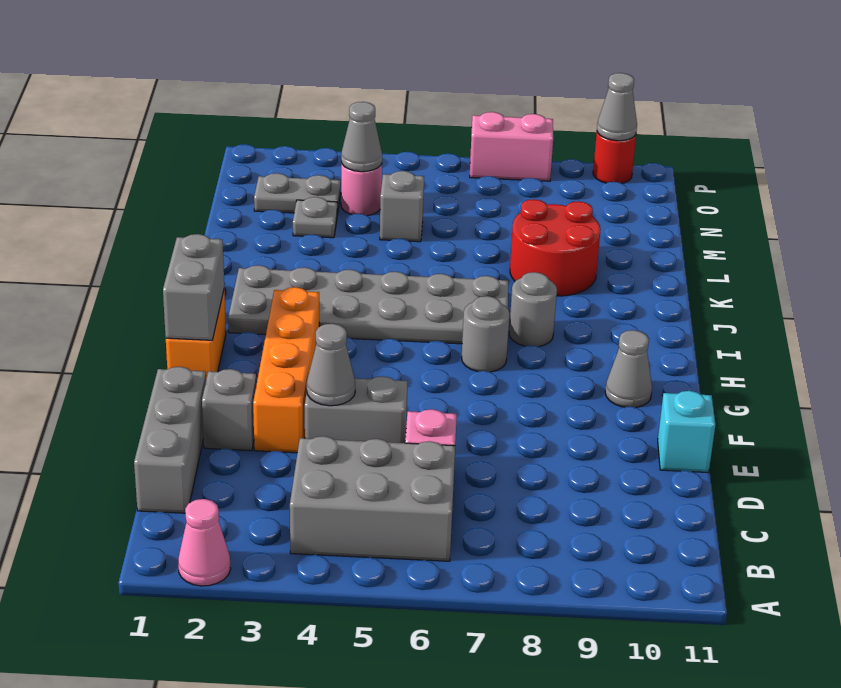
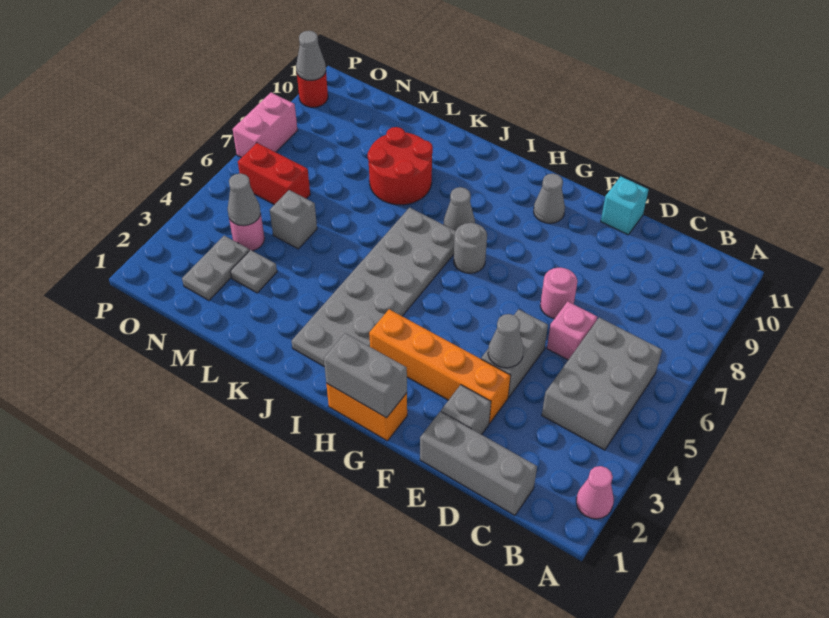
none -> pink 1x1 round brick [540,268,577,319]
grey 1x1 round brick [509,272,557,347] -> grey 1x1 cone [444,187,475,231]
none -> red 1x2 brick [238,143,310,205]

